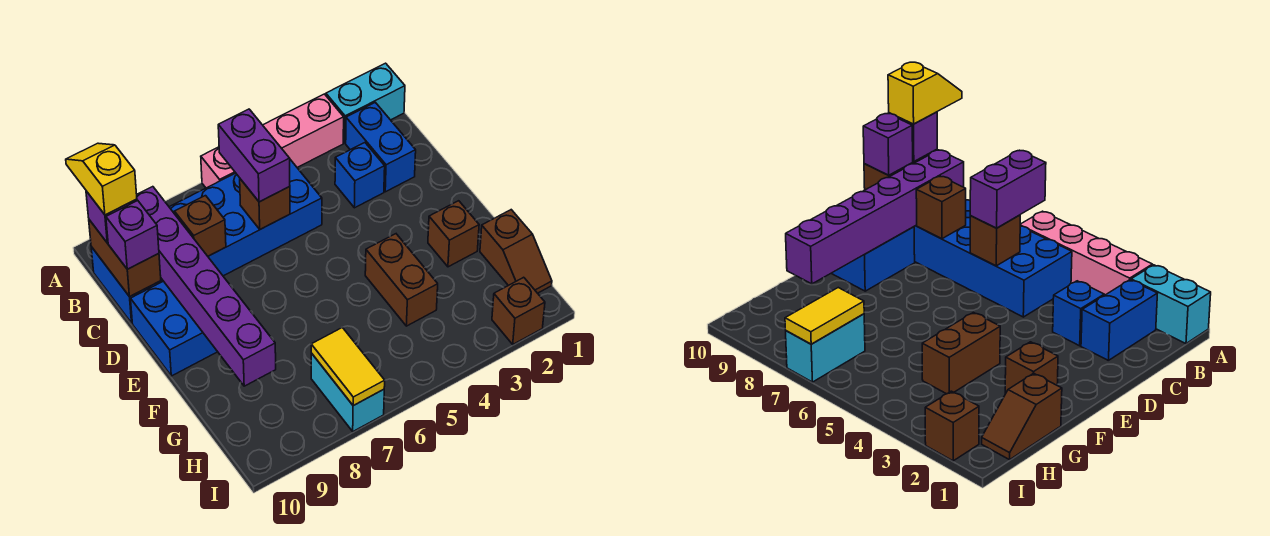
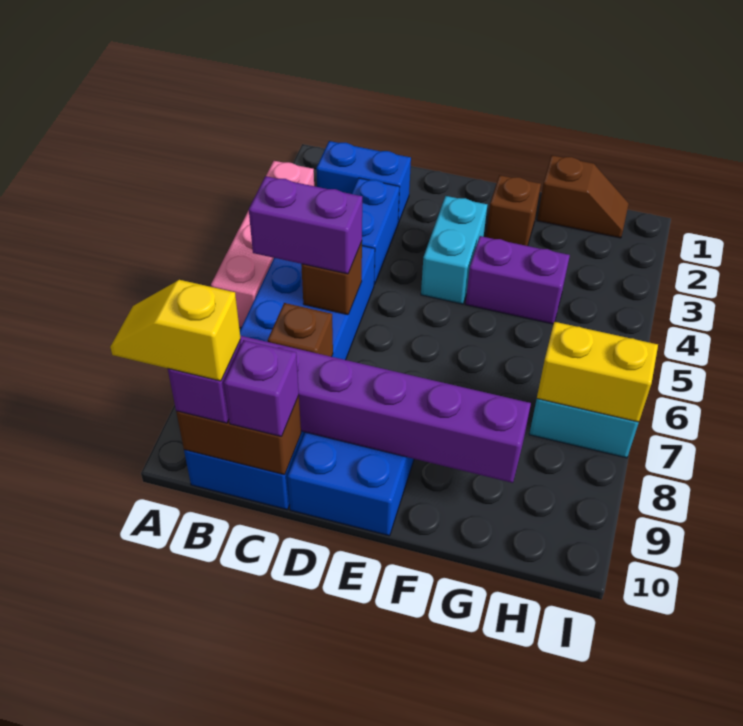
cyan 1x2 brick [326,63,405,143] -> cyan 1x2 brick moved to [421,196,487,304]
blue 1x1 brick [335,143,385,208] -> blue 1x2 brick [352,178,399,285]
brown 1x2 brick [365,234,438,326] -> purple 1x2 brick [465,236,570,324]
yellow 1x2 tile [311,327,385,406] -> yellow 1x2 brick [537,322,658,422]
brown 1x1 brick [492,277,545,344] -> none

